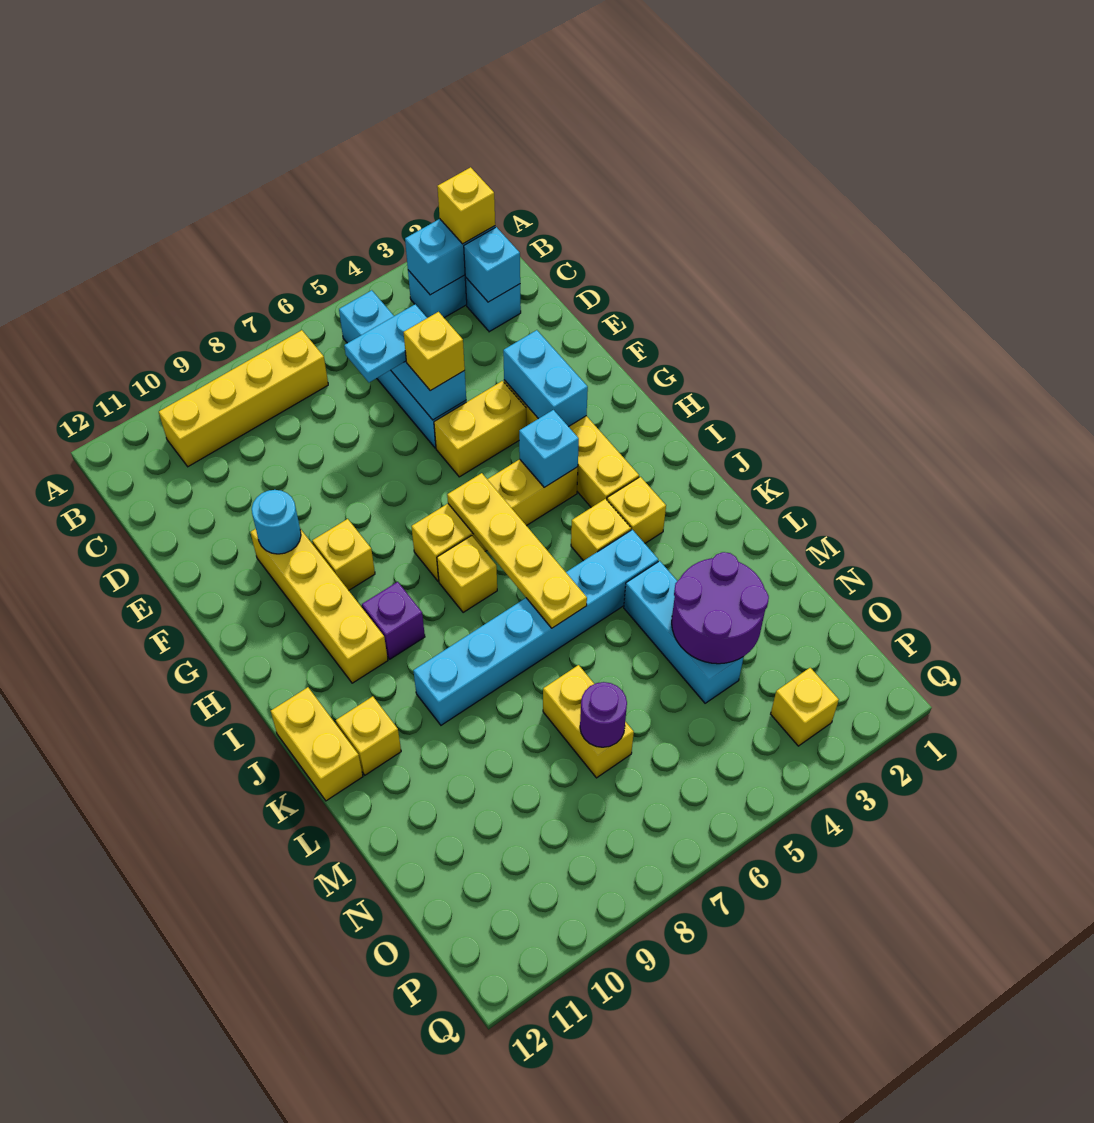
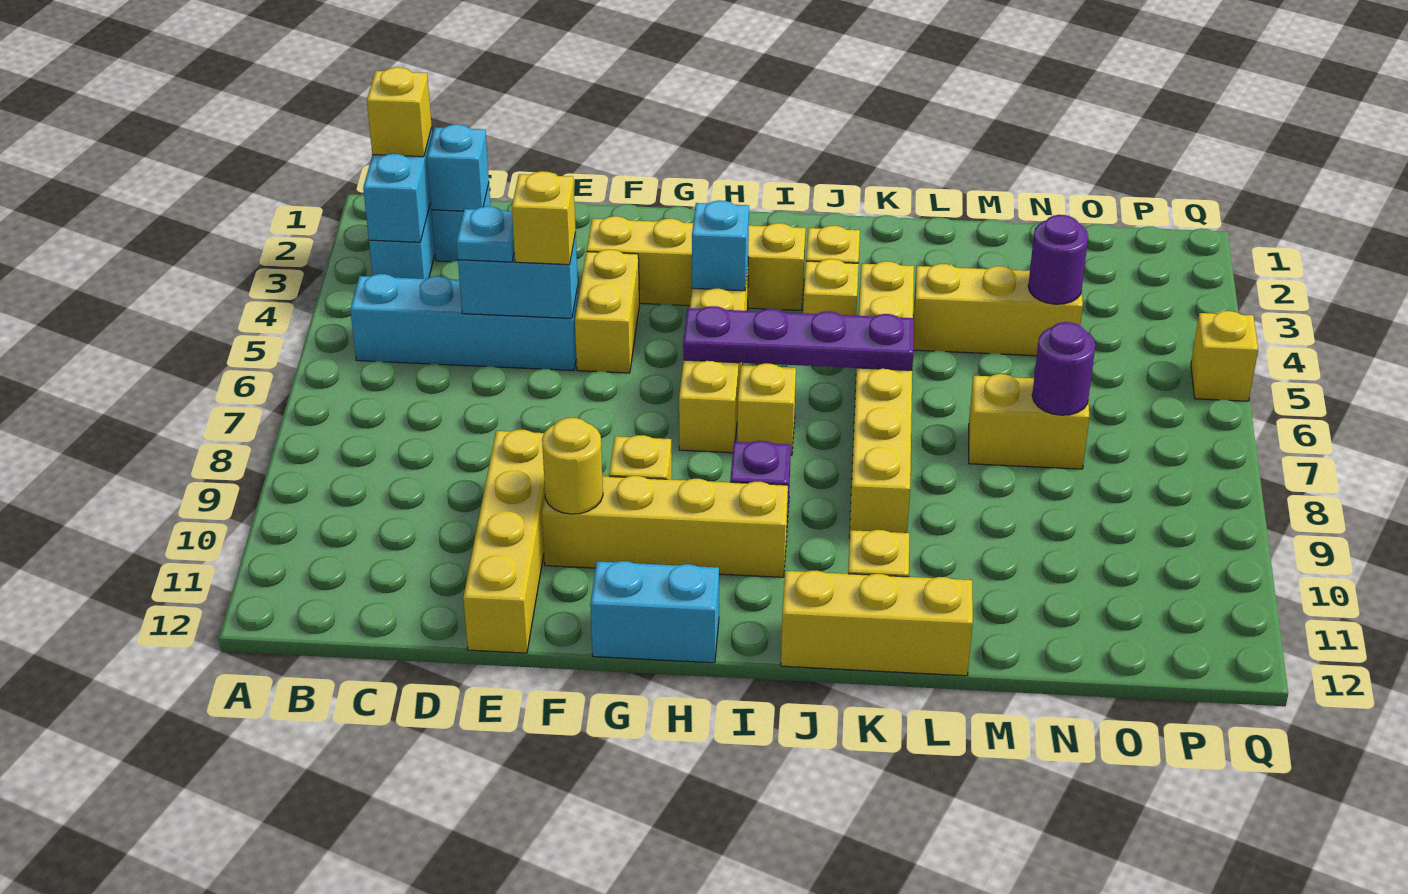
yellow 1x4 brick [159,330,328,467] -> yellow 1x4 brick moved to [463,430,545,653]
cyan 1x2 plate [344,304,427,382] -> cyan 1x1 plate [457,206,514,262]
cyan 1x2 brick [503,330,588,427] -> cyan 1x2 brick moved to [590,561,719,663]
cyan 1x1 round brick [252,490,301,554] -> yellow 1x1 round brick [542,418,603,514]
yellow 1x4 plate [447,473,587,628] -> purple 1x4 plate [683,306,914,370]
yellow 1x2 brick [271,687,363,801] -> yellow 1x3 brick [781,571,973,676]
cyan 1x6 brick [413,530,658,725] -> yellow 1x6 brick [849,261,914,538]
cyan 1x3 brick [624,561,743,703] -> yellow 1x3 brick [913,264,1083,356]
purple 2x2 round brick [672,552,769,664] -> purple 1x1 round brick [1028,215,1088,304]
yellow 1x1 brick [771,668,839,746] -> yellow 1x1 brick moved to [1191,311,1258,401]

